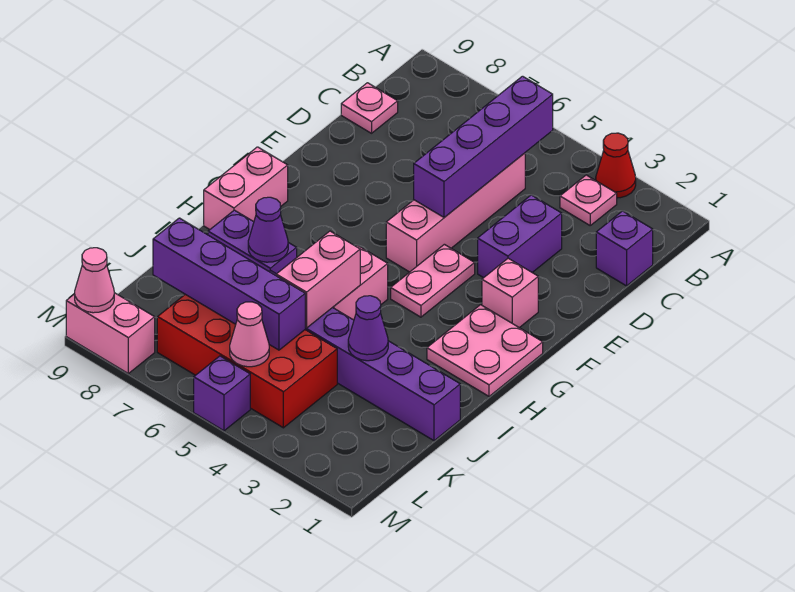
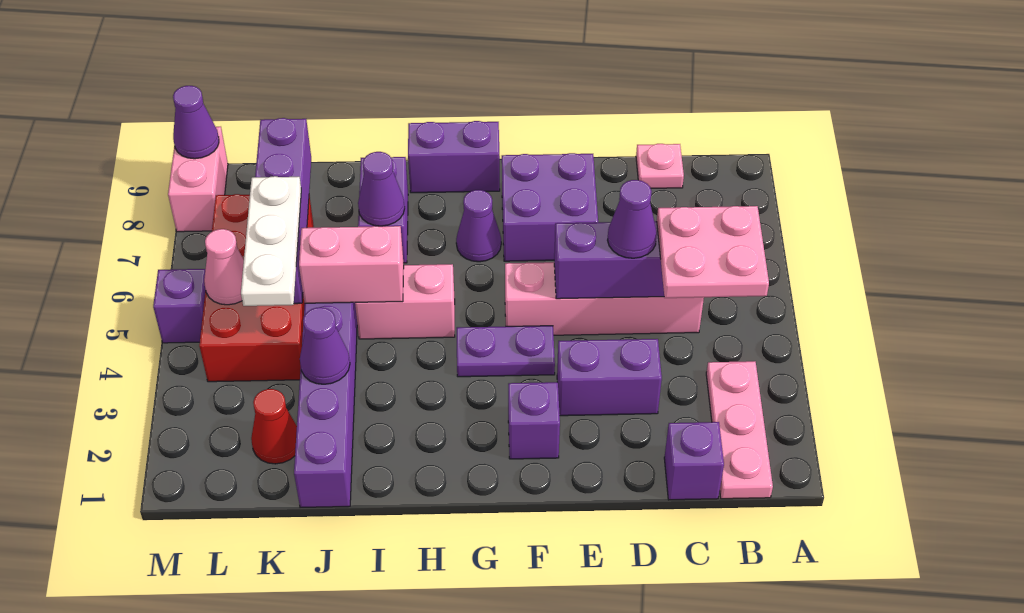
red 1x1 cone [596,133,636,198] -> red 1x1 cone moved to [251,389,297,464]
pink 1x1 plate [560,175,617,225] -> pink 1x3 plate [706,361,773,499]
none -> purple 1x1 cone [608,180,657,258]
none -> purple 2x2 brick [502,153,598,261]
pink 1x1 brick [482,258,538,328] -> purple 1x1 brick [508,382,560,459]
pink 1x2 plate [391,244,475,317] -> purple 1x2 plate [457,326,555,377]
pink 2x2 plate [427,305,543,396] -> pink 2x2 plate moved to [657,206,769,298]
none -> purple 1x1 cone [456,190,501,262]
pink 1x2 brick [204,147,288,229] -> purple 1x2 brick [408,121,500,193]
none -> white 1x3 plate [241,176,301,306]
pink 1x1 cone [75,248,114,313] -> purple 1x1 cone [173,86,219,159]

